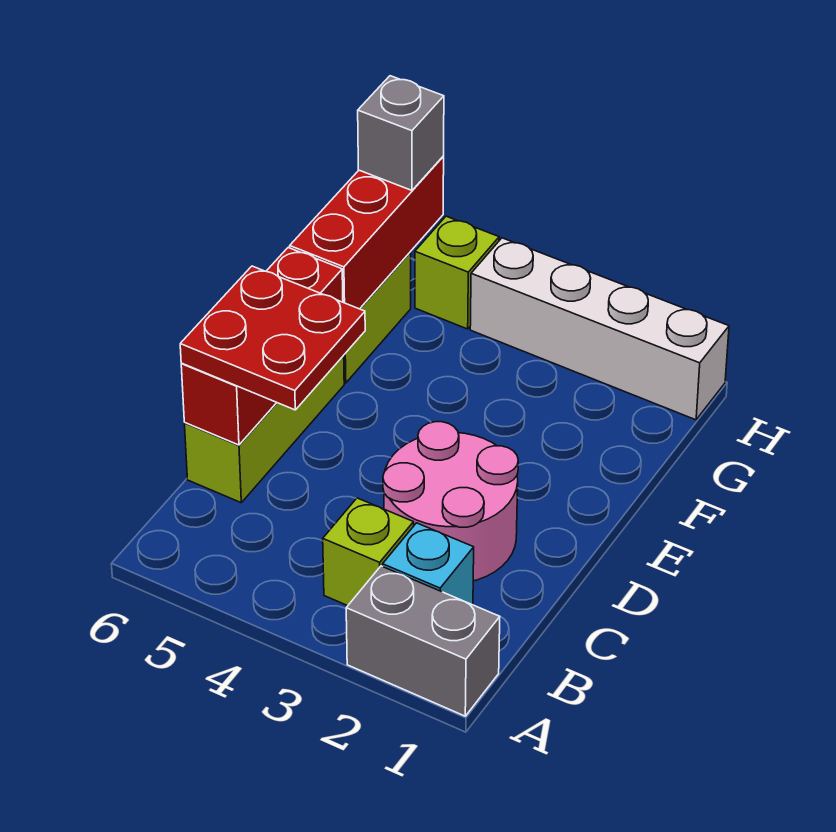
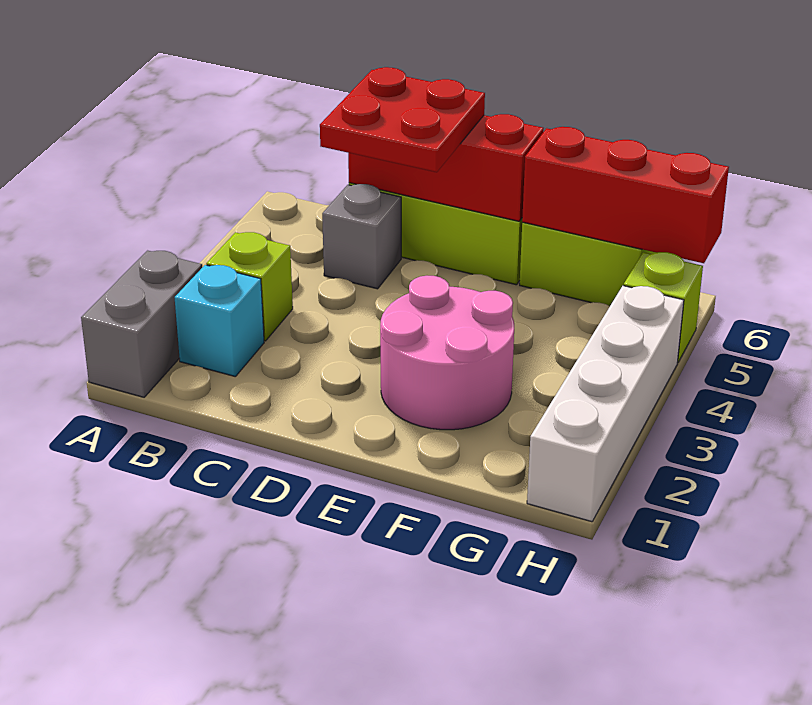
pink 2x2 round brick [383,422,518,581] -> pink 2x2 round brick moved to [380,276,514,430]
grey 1x1 brick [358,76,444,190] -> grey 1x1 brick moved to [322,184,401,289]

